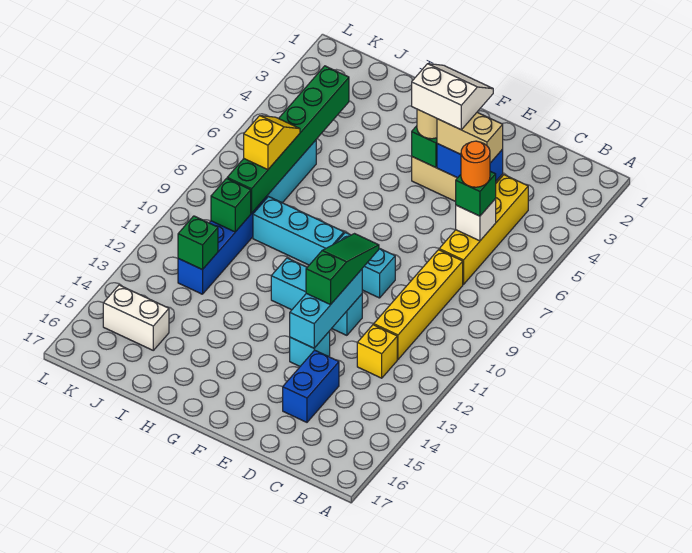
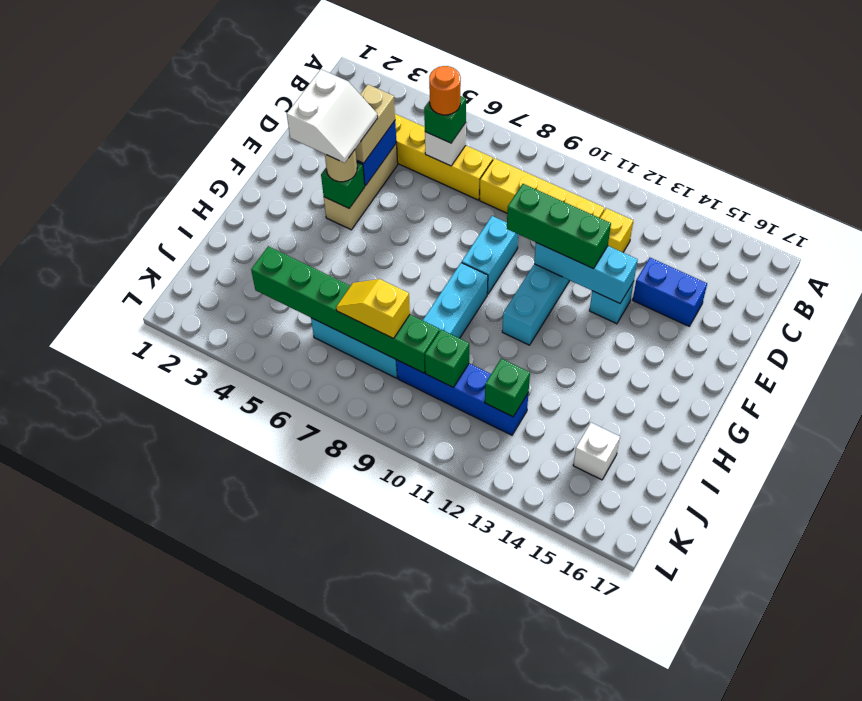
white 2x2 slope [412,64,493,130] -> white 2x2 slope turned to [287,69,378,163]
green 1x3 slope [306,234,379,305] -> green 1x3 brick [507,184,611,269]
white 1x2 brick [103,285,169,350] -> white 1x1 brick [573,423,620,480]

